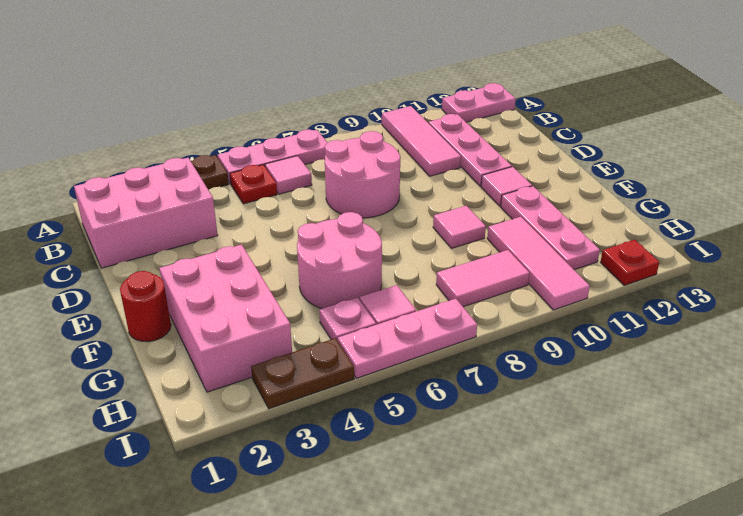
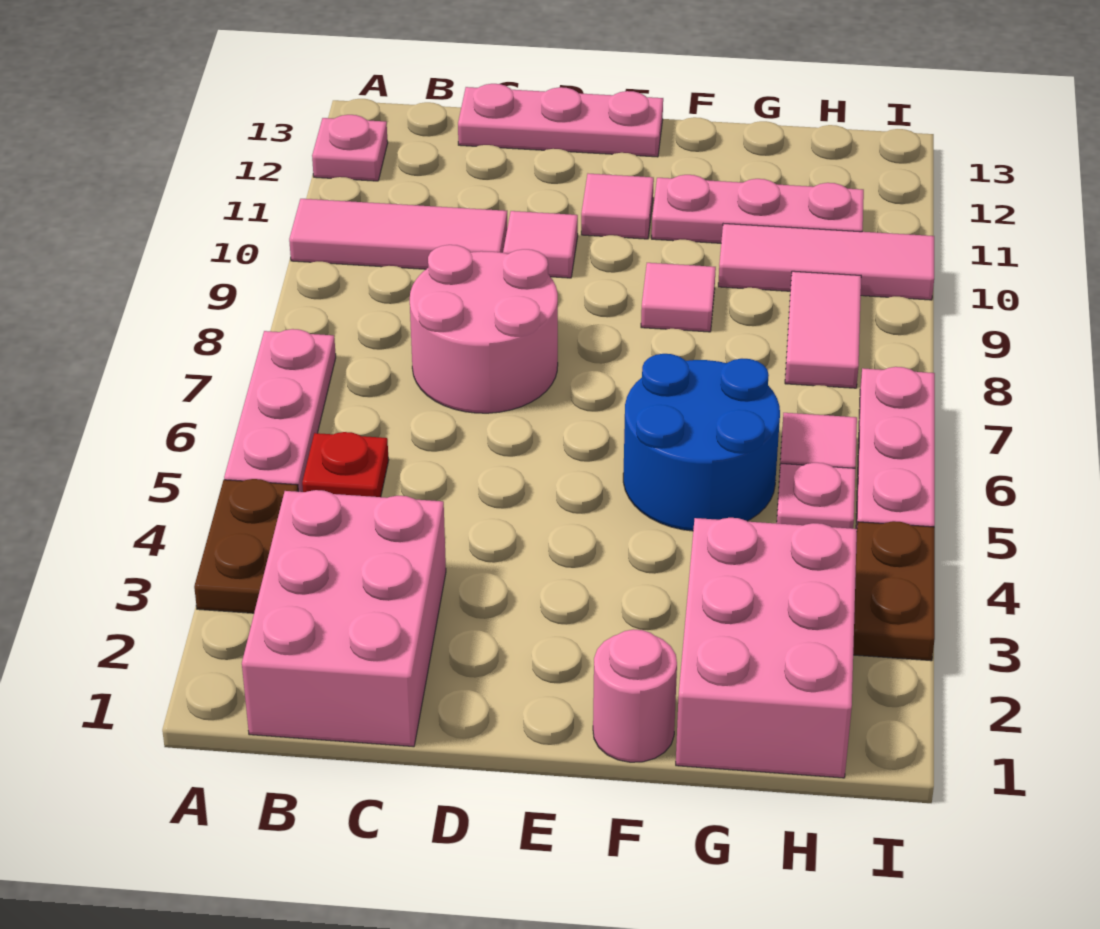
pink 1x2 plate [442,83,516,122] -> pink 1x1 plate [312,115,388,181]
pink 1x1 tile [265,156,312,194] -> pink 1x1 tile moved to [503,211,578,278]
pink 1x3 plate [429,114,512,186] -> pink 1x3 plate moved to [458,84,663,157]
red 1x1 round brick [120,271,171,342] -> pink 1x1 round brick [593,629,677,762]
pink 2x3 brick [159,244,292,392] -> pink 2x3 brick turned to [676,518,857,778]
pink 2x2 round brick [297,212,382,309] -> blue 2x2 round brick [623,354,780,531]
red 1x1 plate [600,240,659,285] -> none

